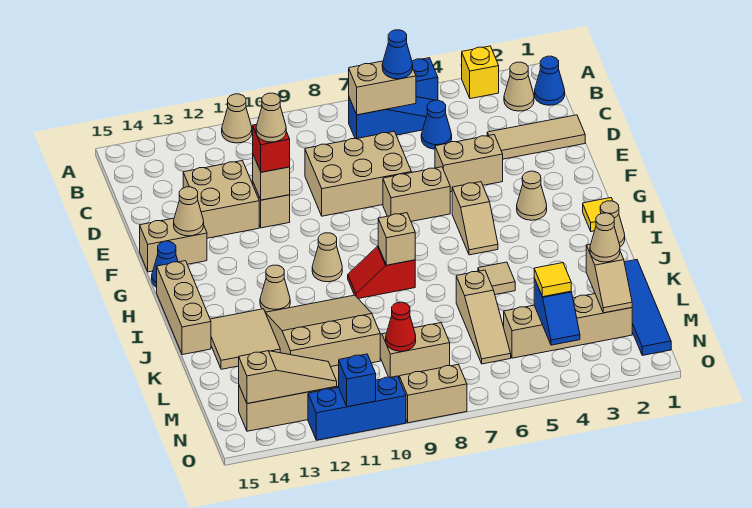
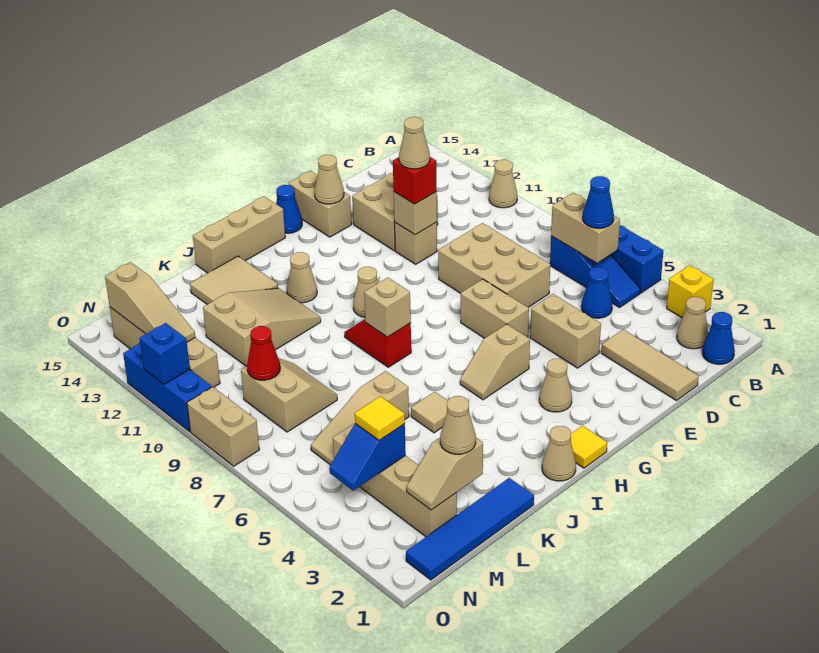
tan 3x3 slope [265,295,380,366] -> tan 2x3 slope [203,288,321,366]

